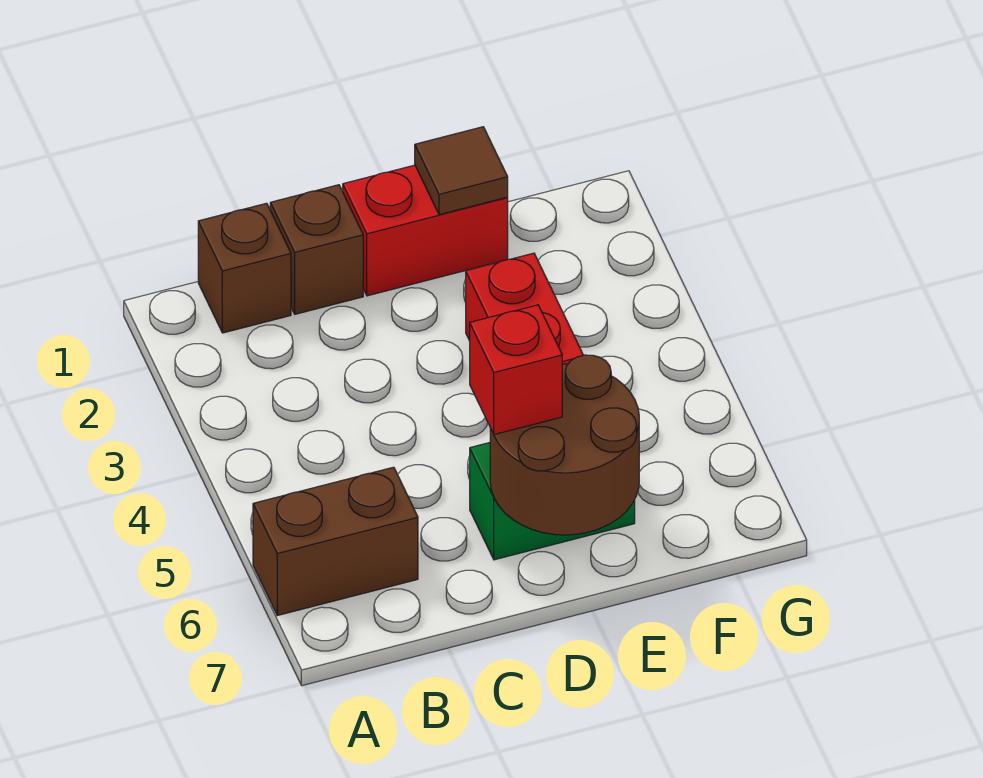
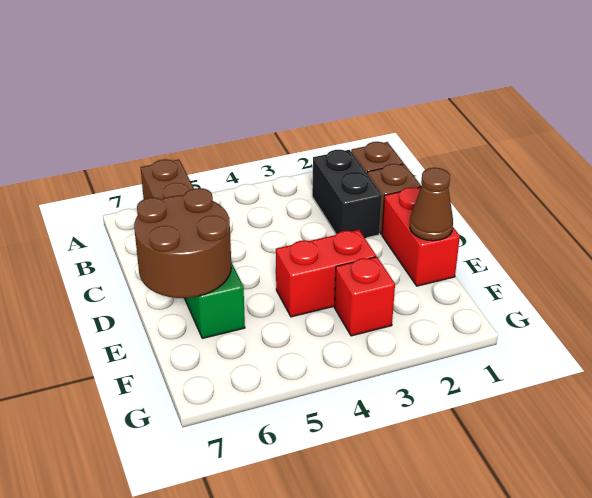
none -> black 1x2 brick [312,150,382,238]
red 1x1 brick [470,305,562,435] -> red 1x1 brick moved to [334,257,395,336]
brown 1x1 tile [415,127,508,215] -> brown 1x1 cone [410,168,453,241]

